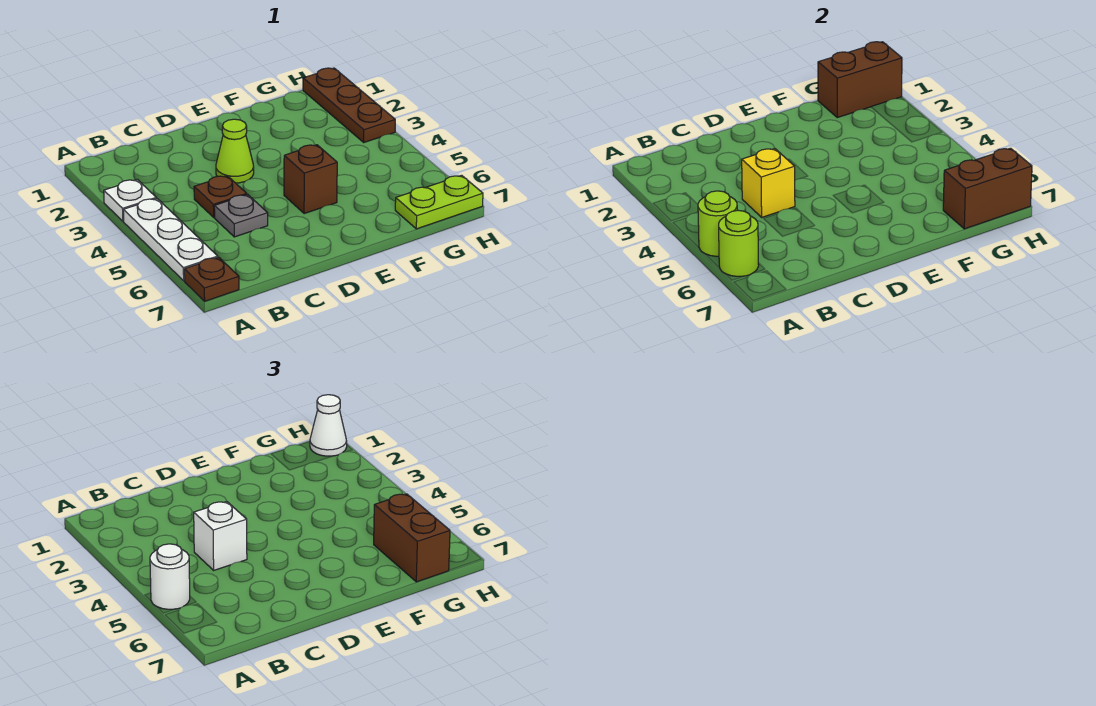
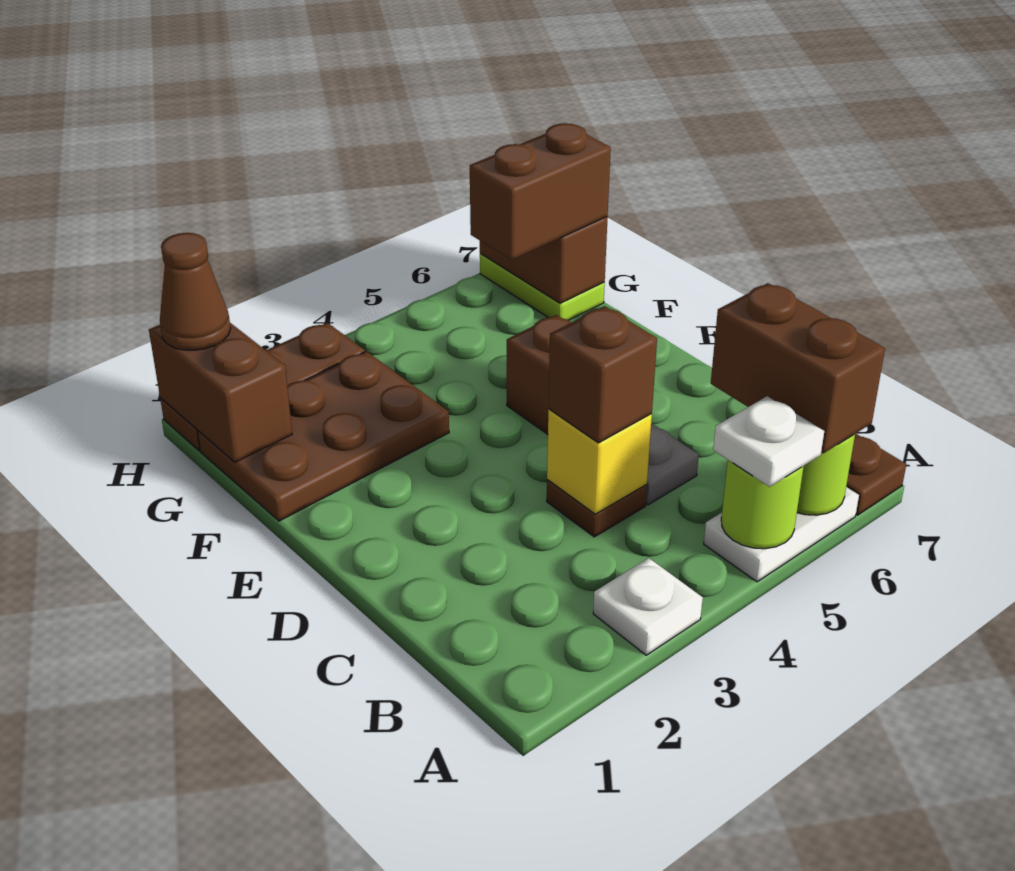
white 1x3 plate [123,198,218,281] -> white 1x2 plate [704,487,859,582]
white 1x1 round brick [150,544,190,609] -> white 1x1 plate [713,396,824,487]
none -> brown 1x2 brick [711,283,885,453]
white 1x1 brick [194,501,247,570] -> brown 1x1 brick [548,306,657,443]
lime 1x1 cone [216,119,254,183] -> none
none -> brown 2x3 plate [198,351,449,521]
white 1x1 cone [310,395,347,456] -> brown 1x1 cone [160,233,231,350]

